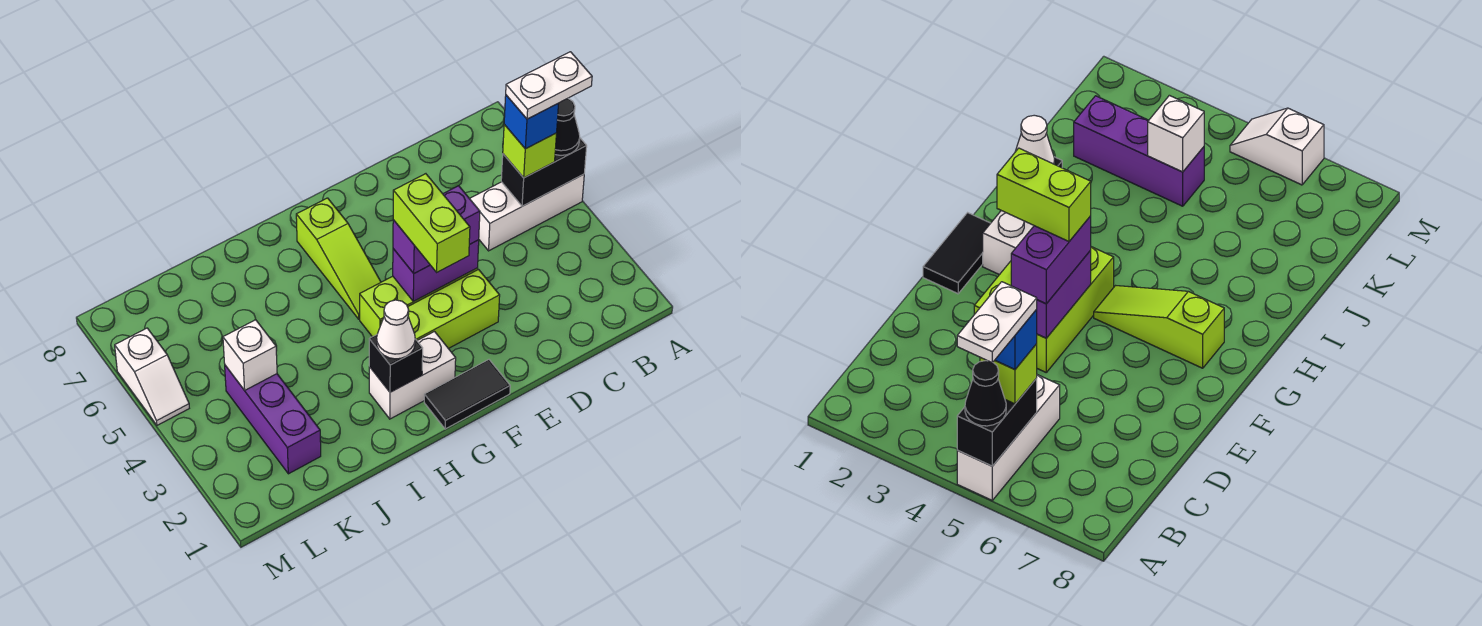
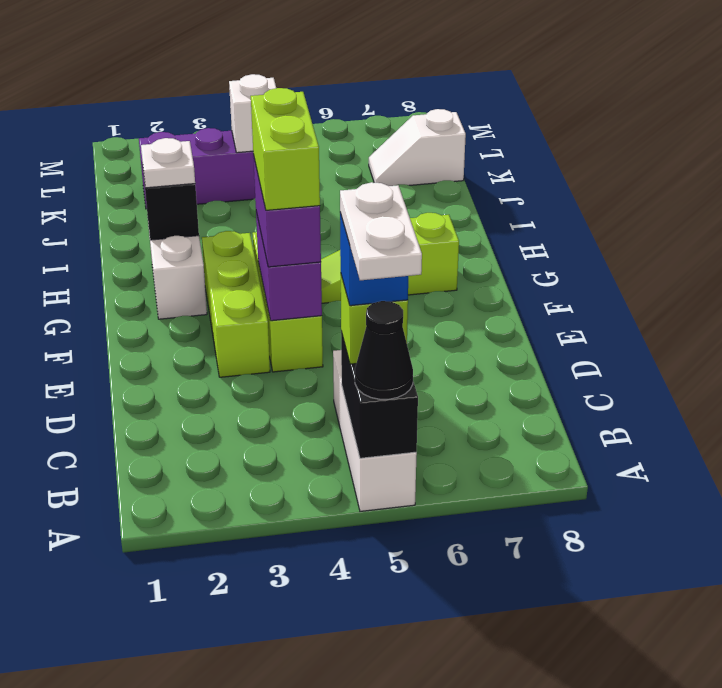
black 1x2 tile [424,360,510,429] -> none
lime 1x2 brick [393,174,470,272] -> lime 1x2 brick turned to [251,88,320,210]
white 1x1 cone [377,300,415,359] -> white 1x1 plate [141,138,195,188]
white 1x2 slope [115,328,189,425] -> white 1x2 slope moved to [369,109,466,186]

